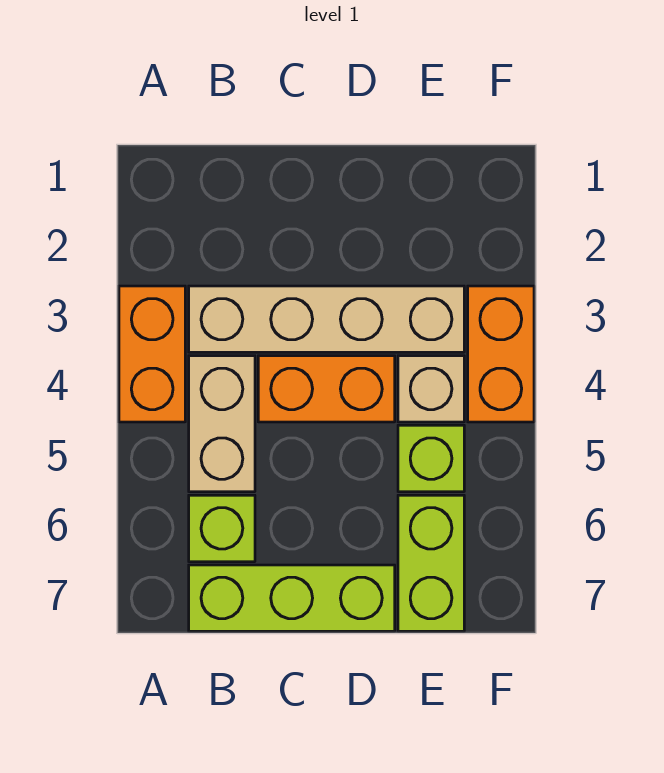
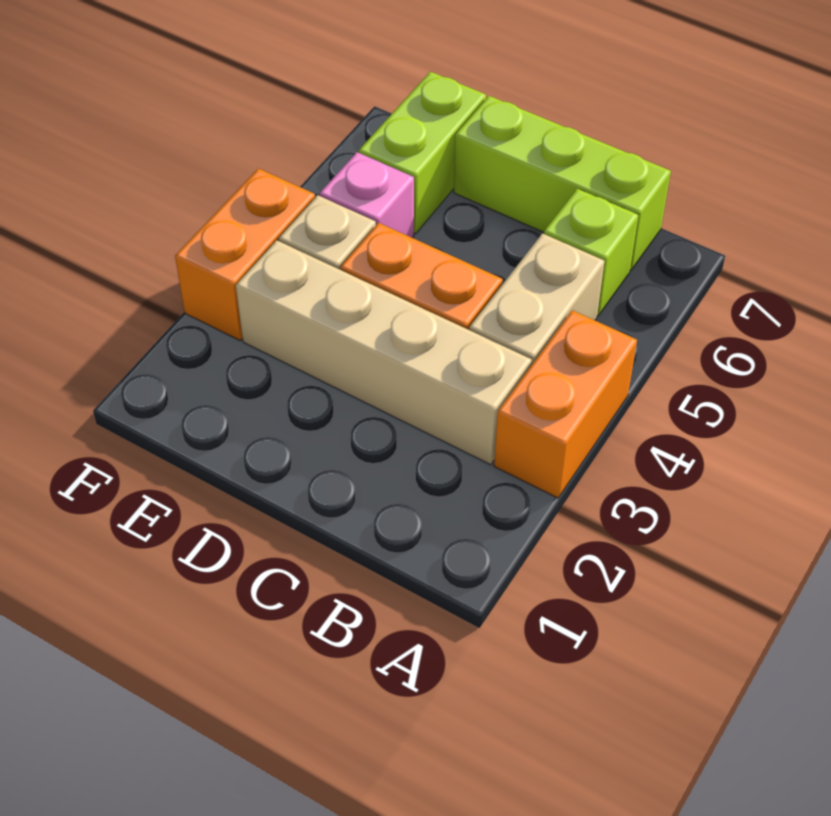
lime 1x1 brick [398,425,464,492] -> pink 1x1 brick [320,152,414,238]

